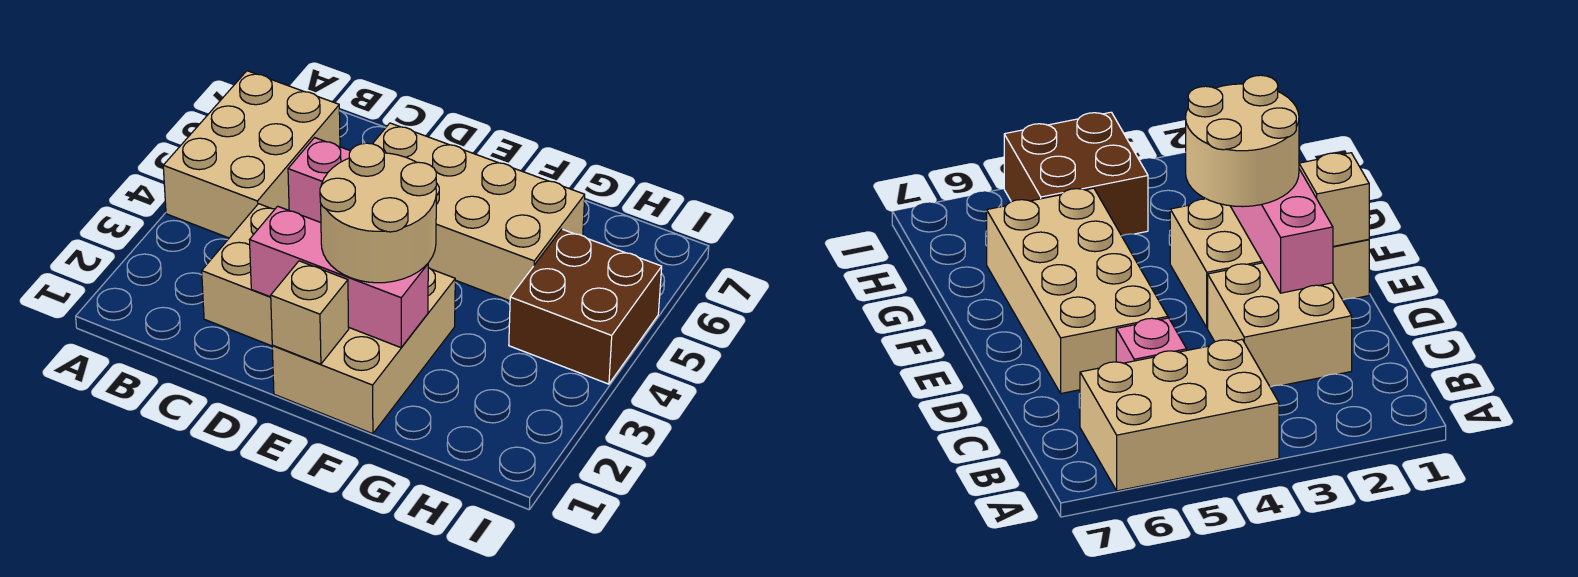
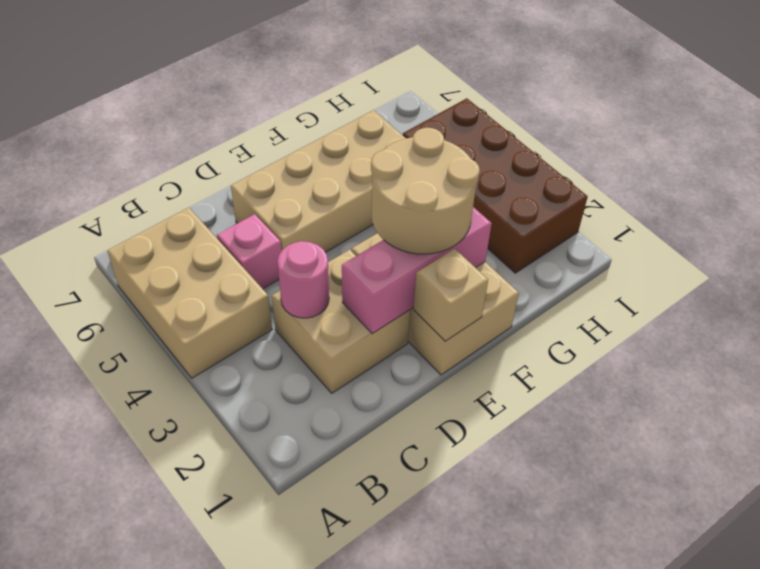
none -> pink 1x1 round brick [277,241,329,318]
brown 2x2 brick [509,229,662,384] -> brown 2x4 brick [403,98,588,273]

